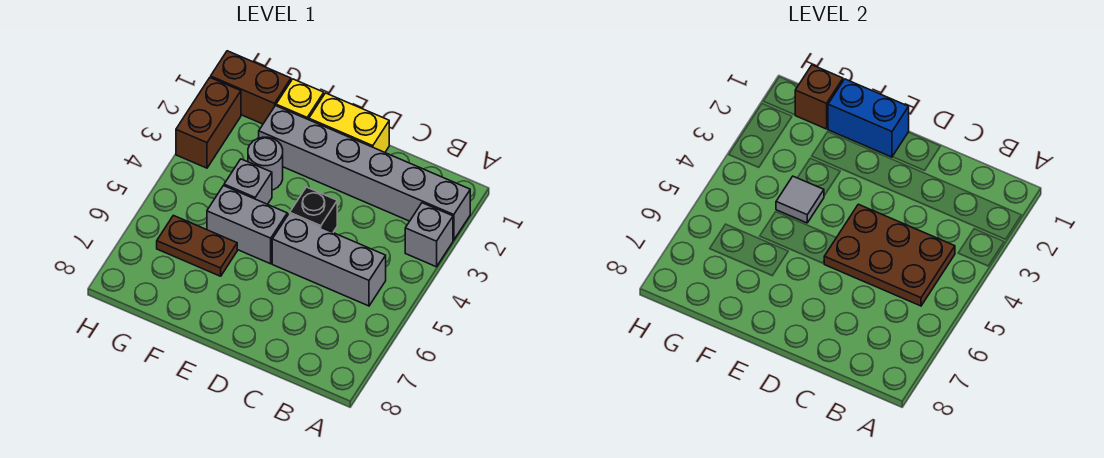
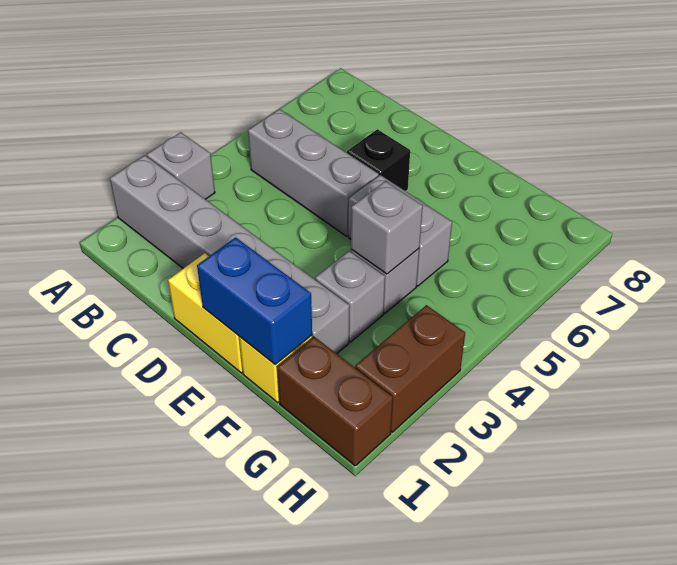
brown 2x3 plate [824,204,955,306] -> none
black 1x1 brick [290,187,337,232] -> black 1x1 brick moved to [347,129,410,191]
grey 1x1 round brick [248,137,283,190] -> grey 1x1 brick [315,251,385,342]
grey 1x1 tile [776,176,824,223] -> grey 1x1 brick [351,181,423,274]
brown 1x2 plate [157,215,237,276] -> none
brown 1x1 brick [795,65,843,129] -> none

